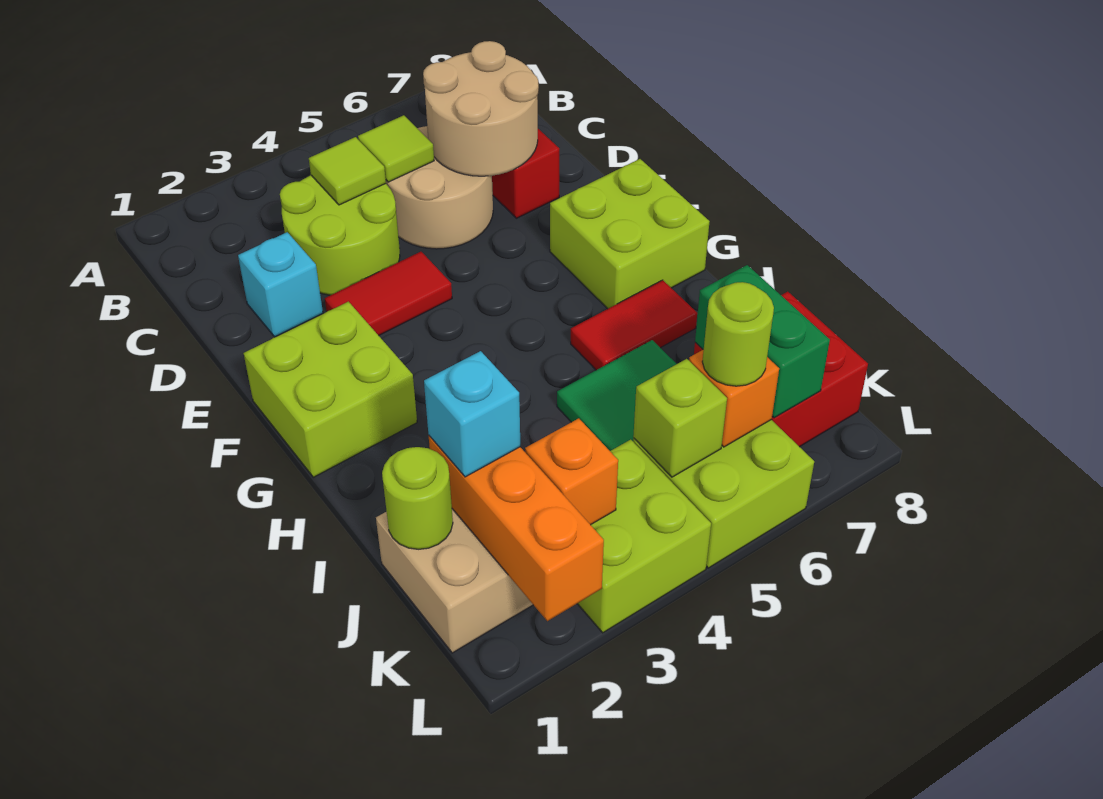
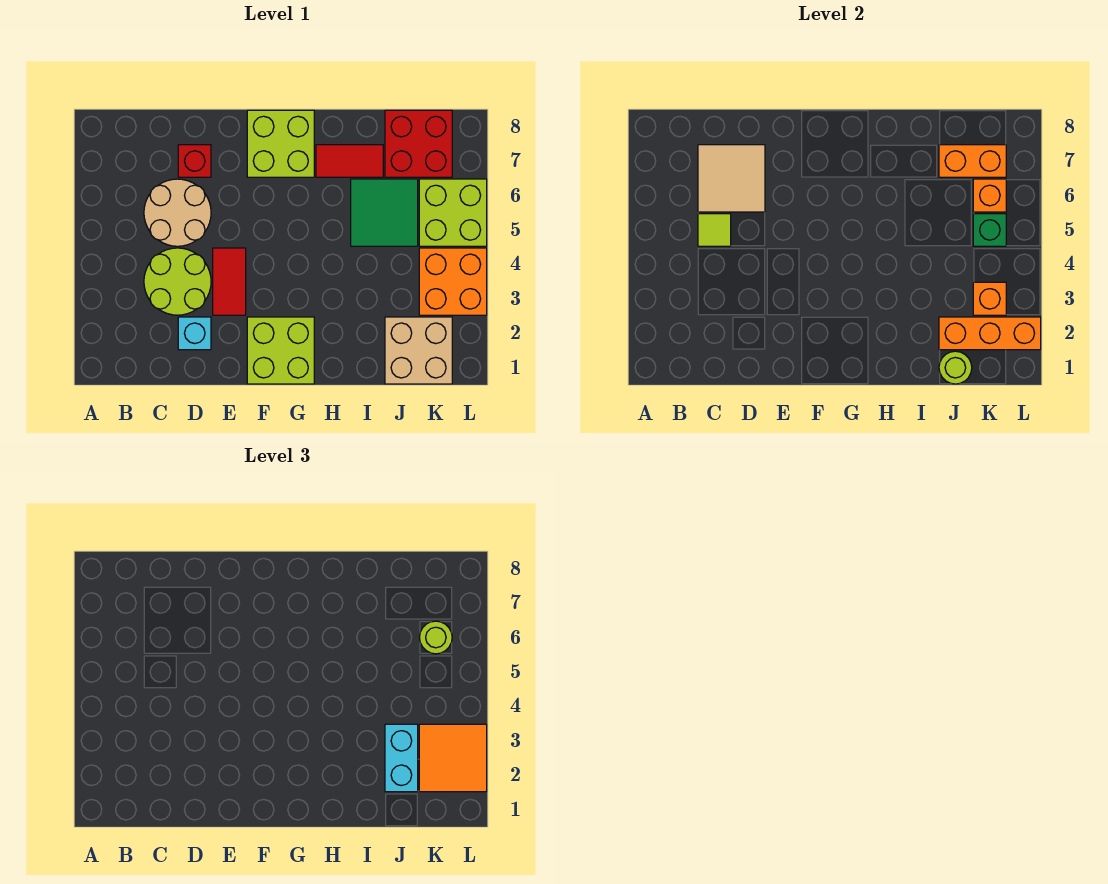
lime 1x1 tile [309,137,386,205] -> none
tan 2x2 round brick [423,41,539,176] -> tan 2x2 tile [698,145,765,212]
red 1x2 tile [571,280,697,370] -> red 1x2 tile turned to [316,145,383,177]
cyan 1x1 brick [424,351,520,477] -> cyan 1x2 brick [385,724,418,792]
green 1x2 brick [695,265,830,418] -> orange 1x2 brick [939,145,1006,177]
none -> orange 2x2 tile [419,724,487,792]
lime 2x2 brick [577,440,711,633] -> orange 2x2 brick [419,248,487,315]
lime 1x1 brick [633,359,727,477] -> green 1x1 brick [973,214,1006,246]

